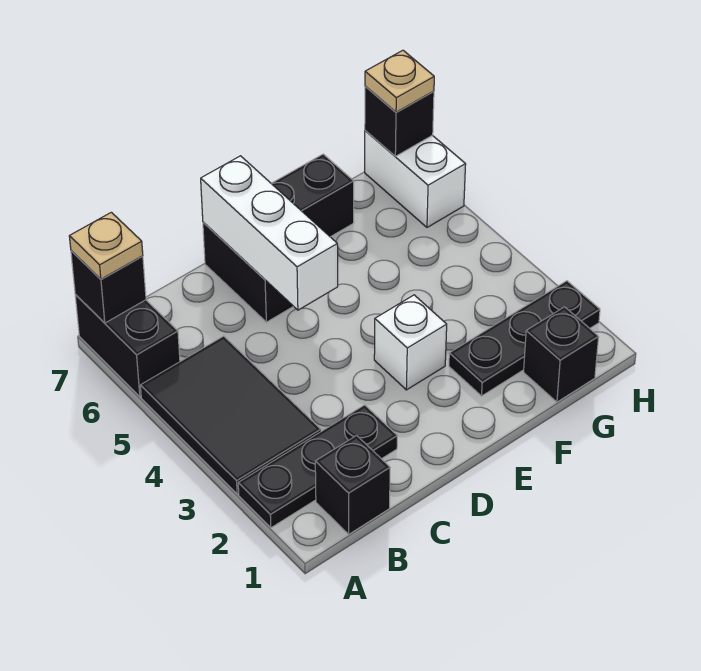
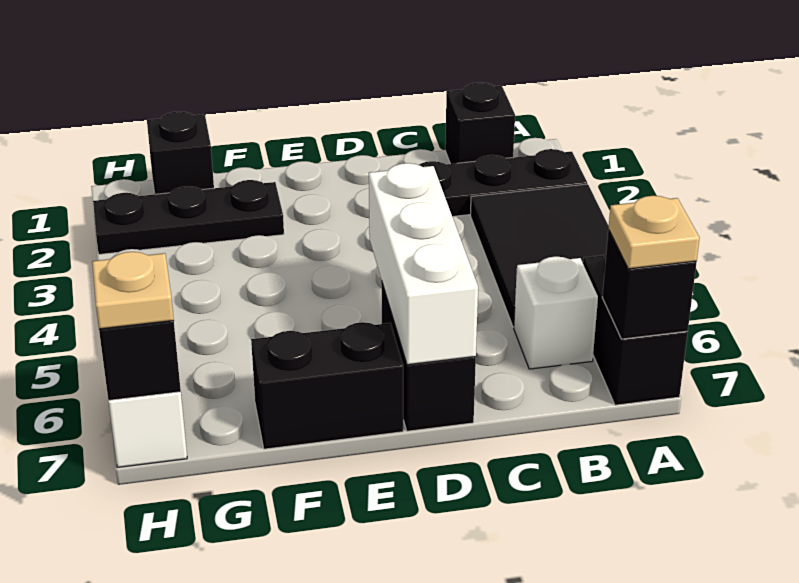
white 1x1 brick [374,295,447,390] -> white 1x1 brick moved to [514,256,598,369]

